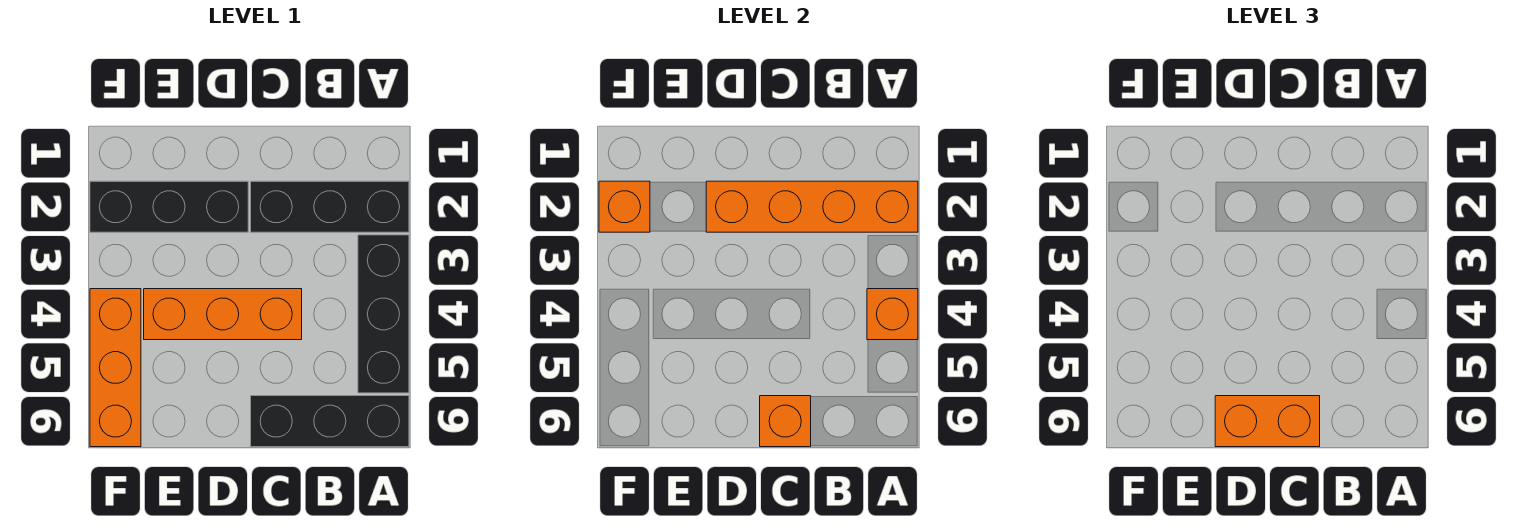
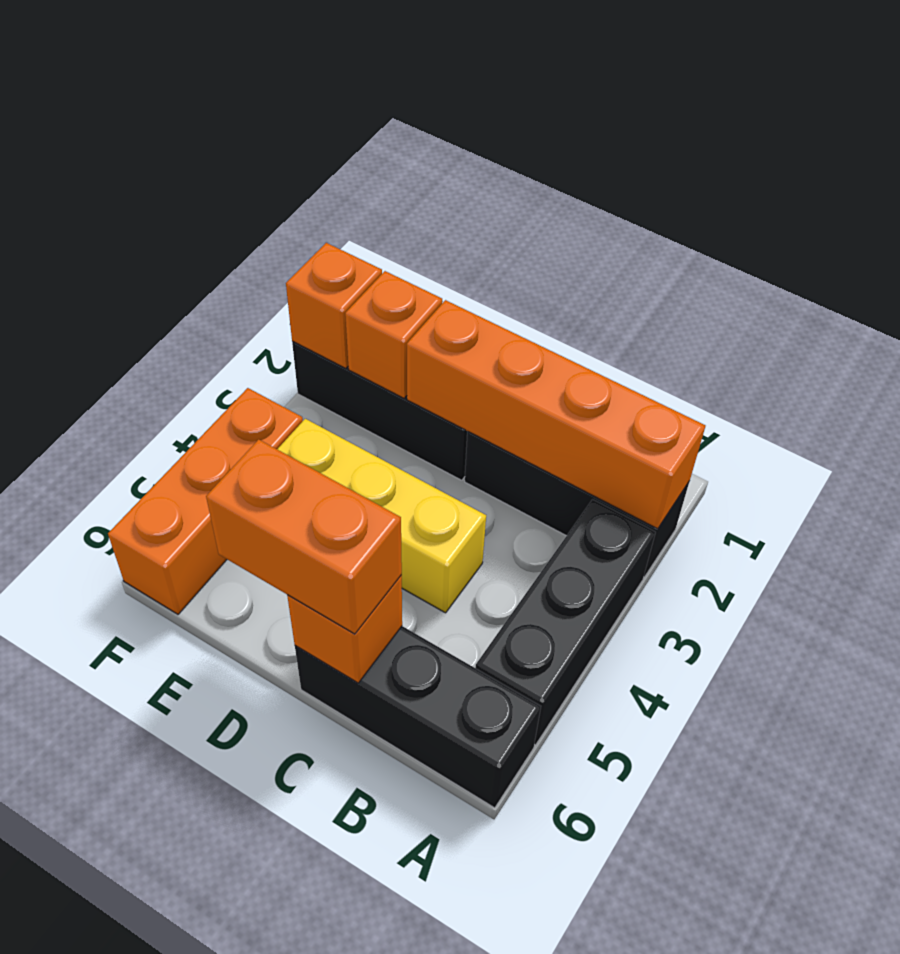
orange 1x1 brick [867,289,918,340] -> orange 1x1 brick moved to [345,271,442,398]
orange 1x3 brick [144,289,302,340] -> yellow 1x3 brick [277,419,486,613]

